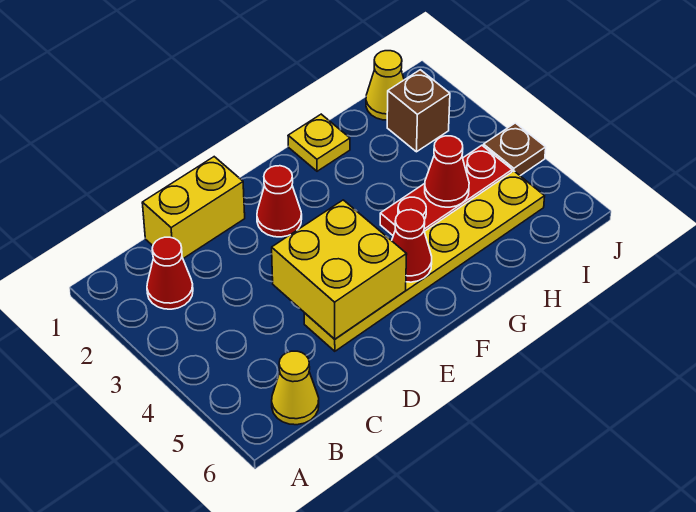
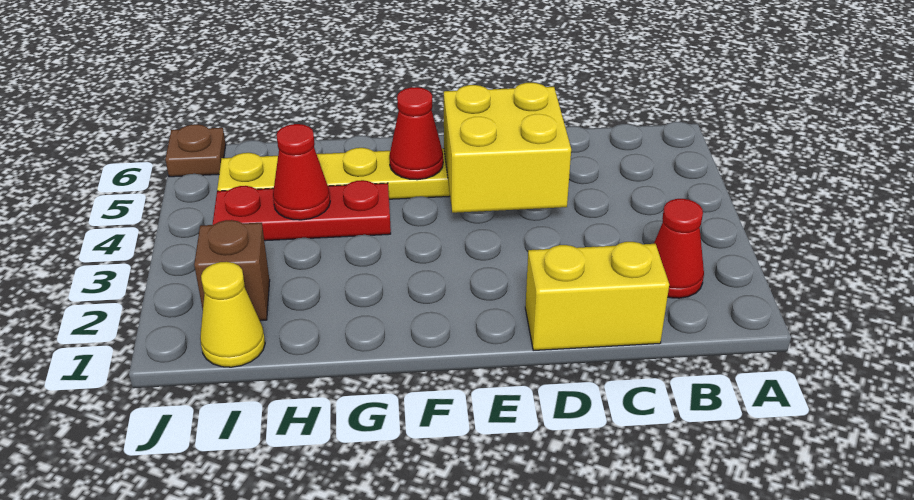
yellow 1x1 cone [272,351,319,425] -> none
red 1x1 cone [257,166,302,237] -> none
yellow 1x1 plate [288,114,350,171] -> none
brown 1x1 plate [483,123,546,176] -> brown 1x1 plate moved to [165,124,226,177]

